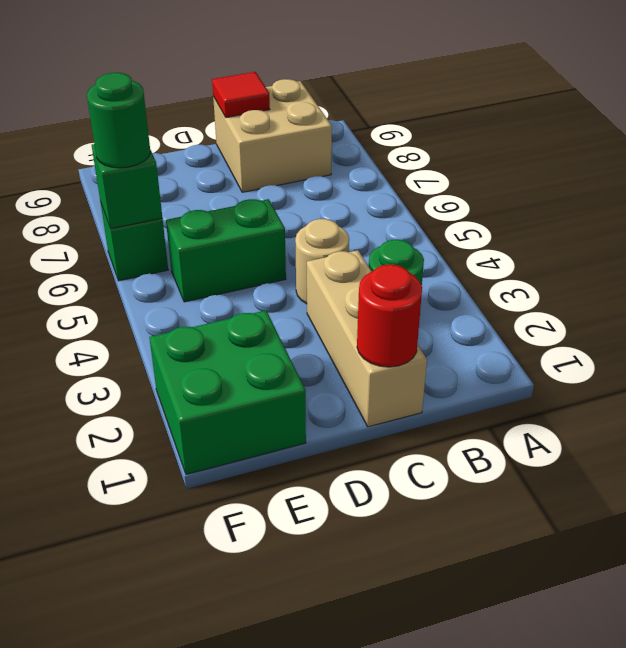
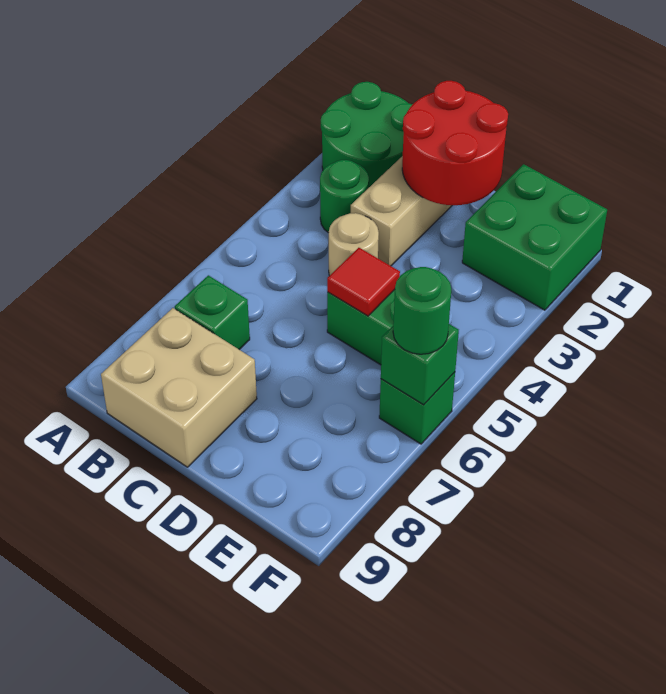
none -> green 2x2 round brick [321,82,413,187]
none -> green 1x1 brick [175,275,250,349]
red 1x1 round brick [357,265,422,367] -> red 2x2 round brick [402,81,508,205]
red 1x1 tile [212,72,270,117] -> red 1x1 tile moved to [327,248,400,316]

